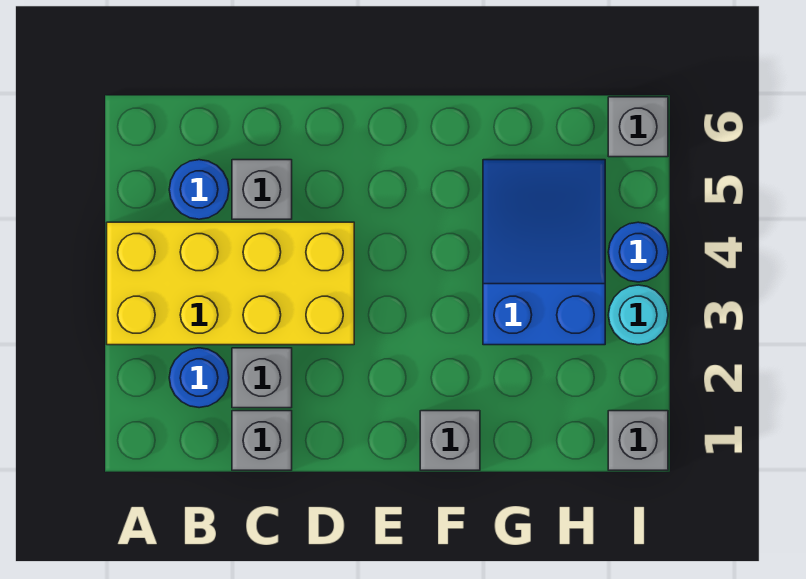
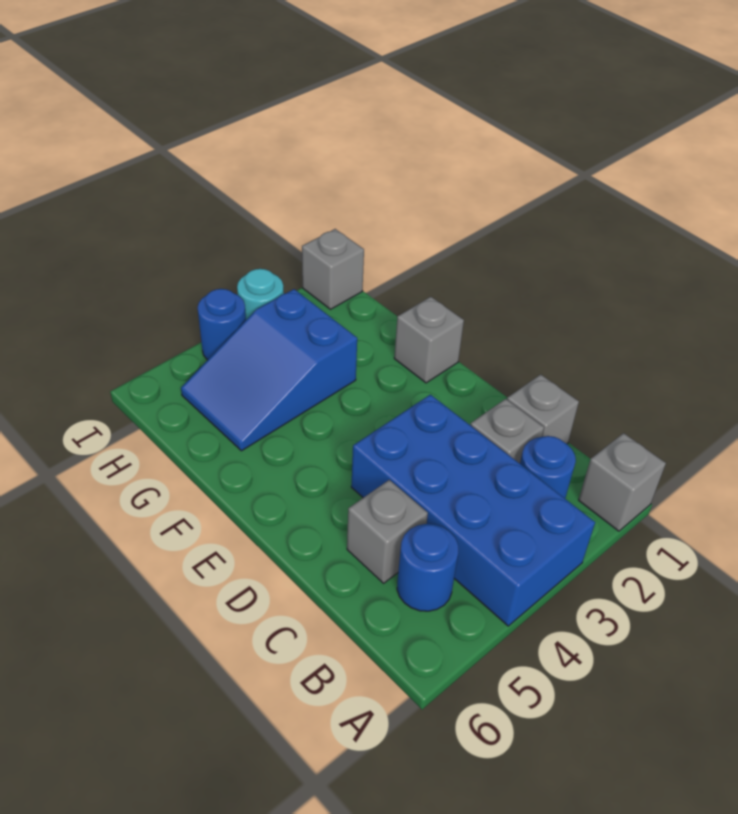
yellow 2x4 brick [107,222,354,345] -> blue 2x4 brick [351,395,595,626]
grey 1x1 brick [608,97,668,157] -> grey 1x1 brick moved to [579,433,666,531]

